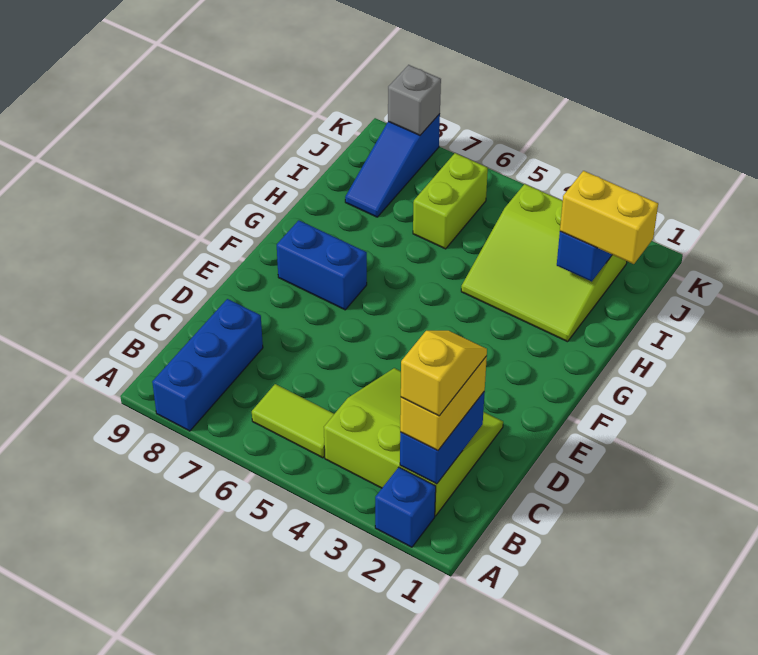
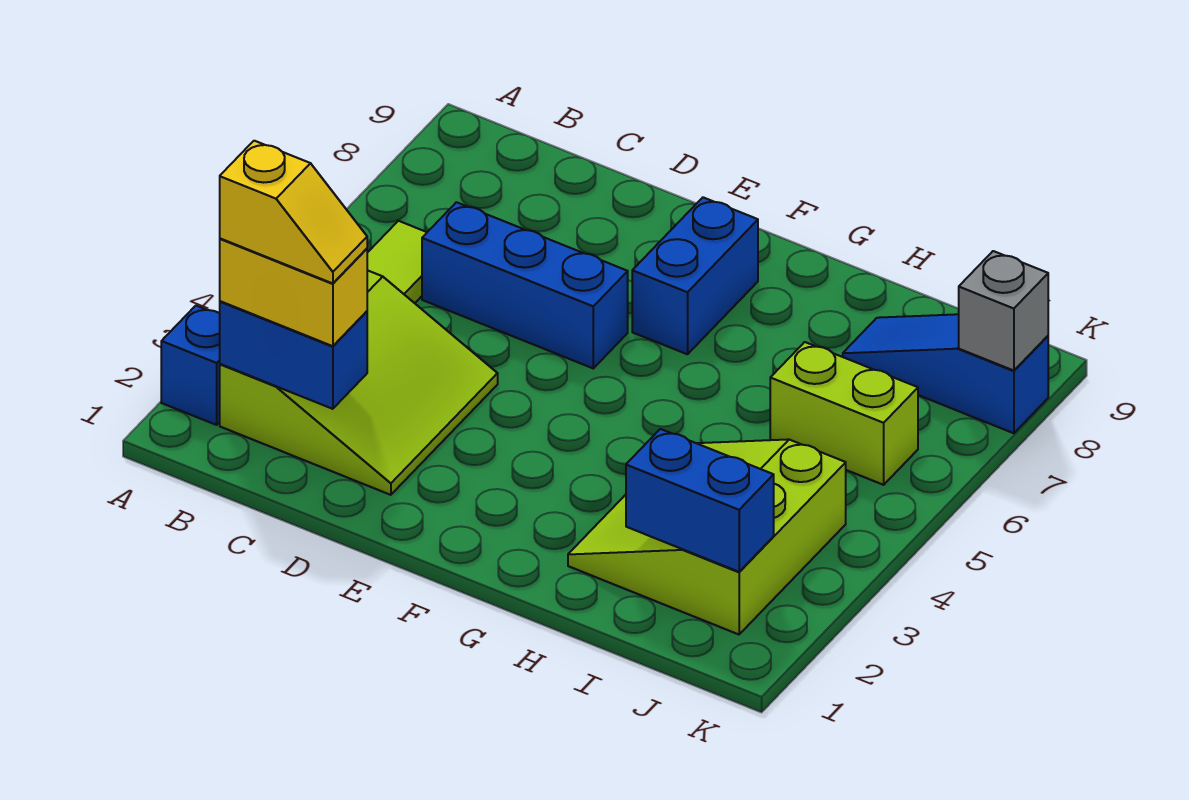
blue 1x3 brick [152,299,263,431] -> blue 1x3 brick moved to [422,202,628,368]
yellow 1x2 brick [560,171,658,264] -> none

